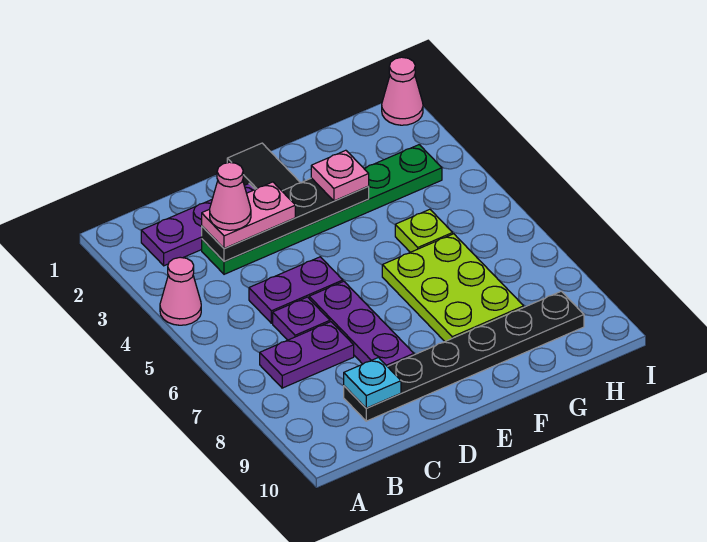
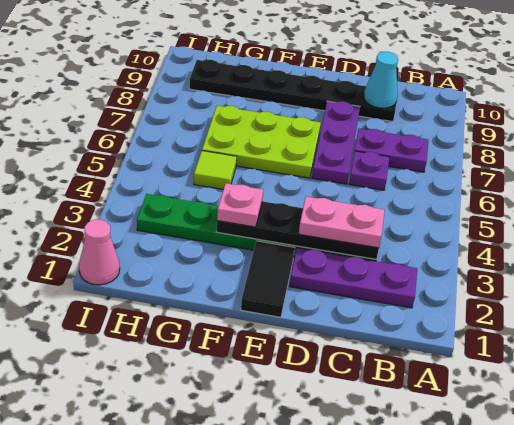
pink 1x1 cone [160,257,201,325] -> none
pink 1x1 cone [210,162,251,230] -> none
purple 1x2 plate [249,257,343,323] -> none
cyan 1x1 plate [344,358,401,408] -> cyan 1x1 cone [364,52,398,108]
lime 2x3 plate [382,234,524,341] -> lime 2x3 plate turned to [202,106,321,178]
lime 1x1 plate [395,209,453,252] -> lime 1x1 tile [194,151,237,189]

